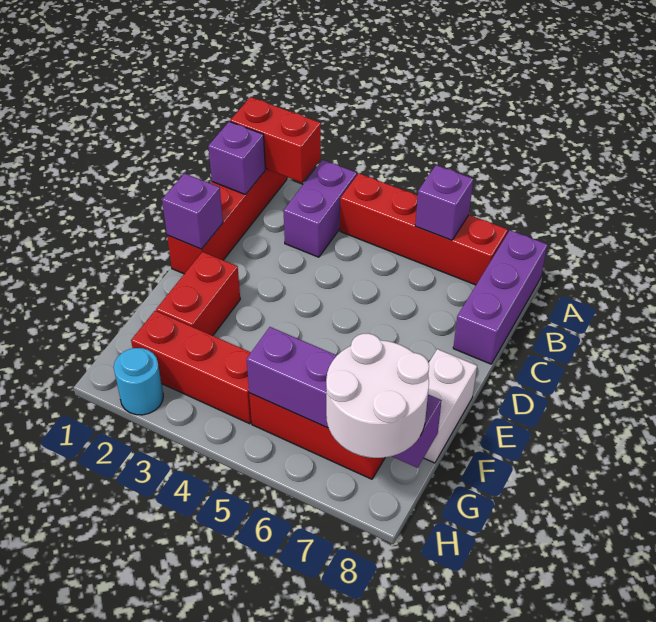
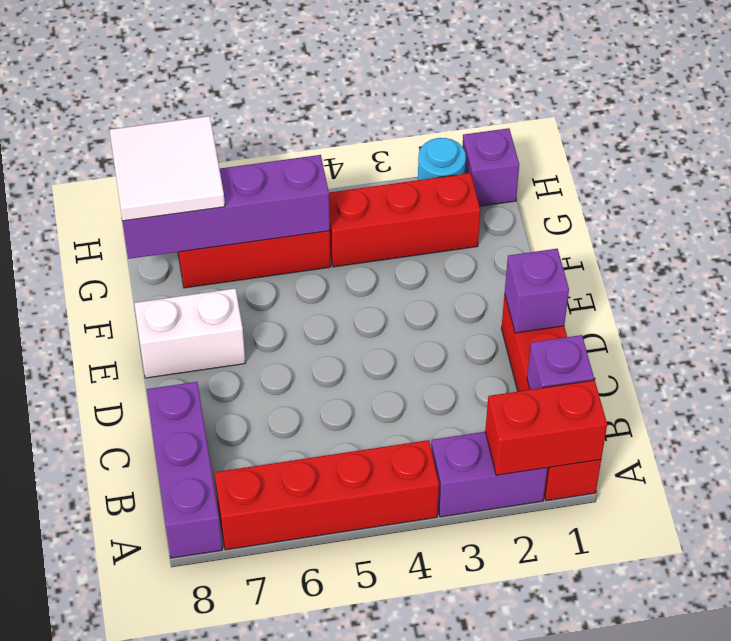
purple 1x2 brick [284,160,357,257] -> purple 1x2 brick turned to [431,432,547,517]
purple 1x1 brick [415,165,473,240] -> purple 1x1 brick moved to [462,128,519,206]
red 1x2 brick [156,252,240,336] -> none
white 1x2 brick [424,349,477,463] -> white 1x2 brick turned to [134,289,245,378]
white 2x2 round brick [326,333,429,458] -> white 2x2 tile [110,116,225,221]

